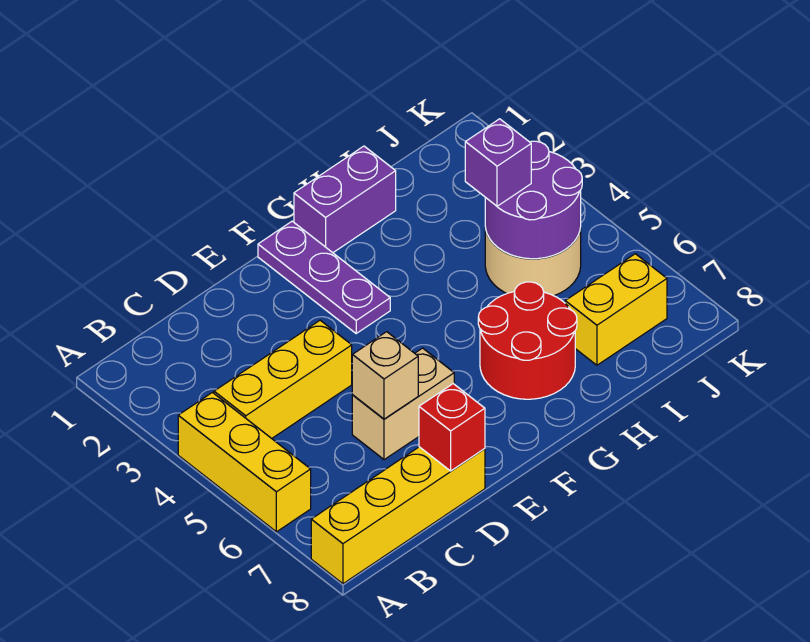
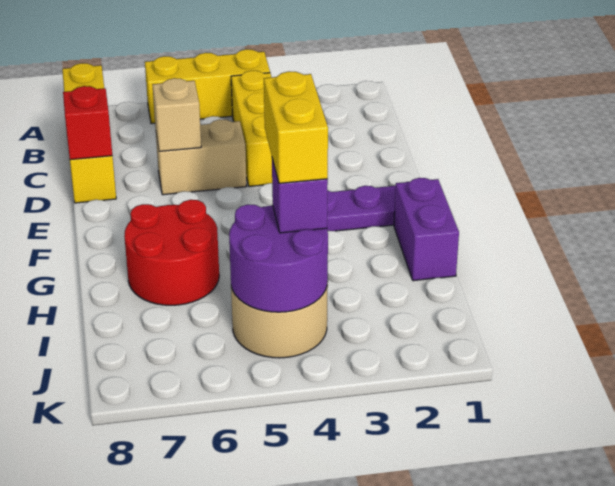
tan 1x2 brick [352,348,454,460] -> tan 1x2 brick turned to [156,119,246,195]
yellow 1x2 brick [565,254,667,365] -> yellow 1x2 brick moved to [264,71,328,183]

